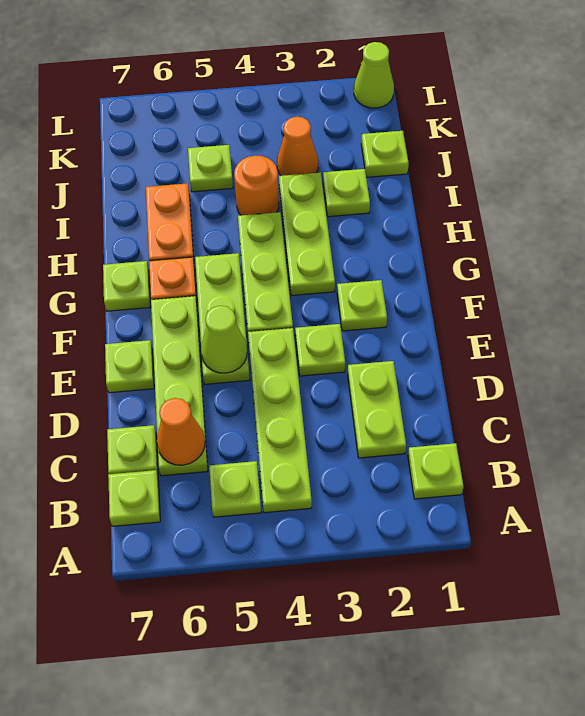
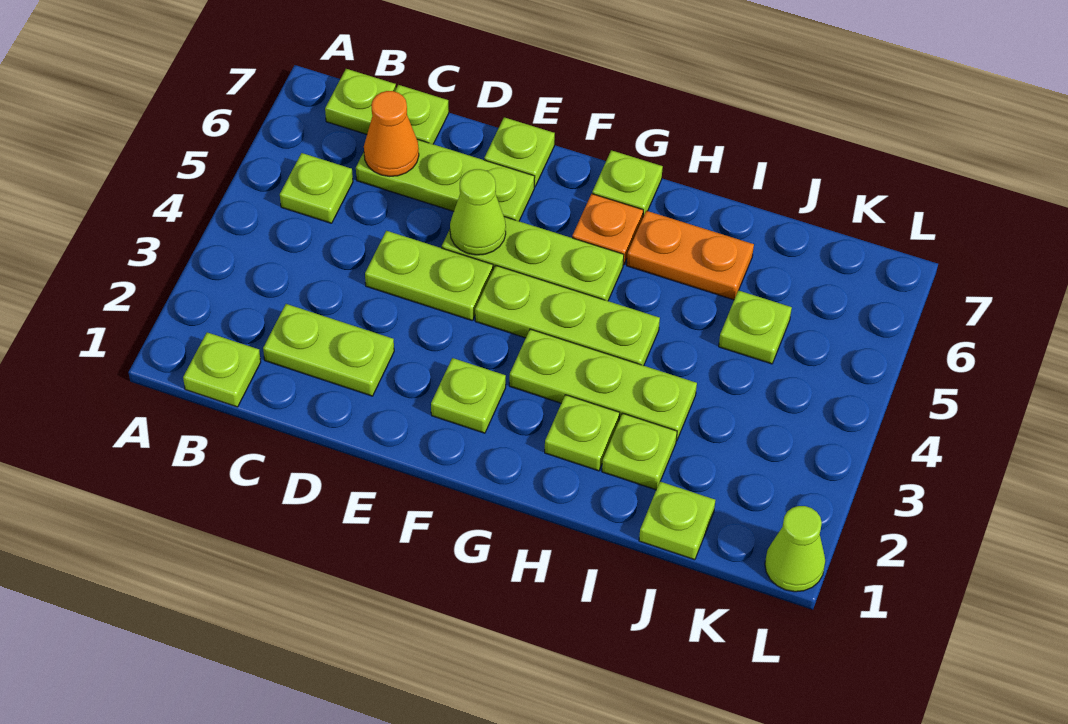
lime 1x4 plate [248,328,312,513] -> lime 1x2 plate [365,231,493,321]
lime 1x4 plate [151,296,208,476] -> lime 1x3 plate [356,139,535,221]
lime 1x1 plate [295,324,345,376] -> lime 1x1 plate moved to [545,395,620,471]
orange 1x1 round brick [234,156,279,215] -> none
orange 1x1 cone [277,117,318,176] -> none

